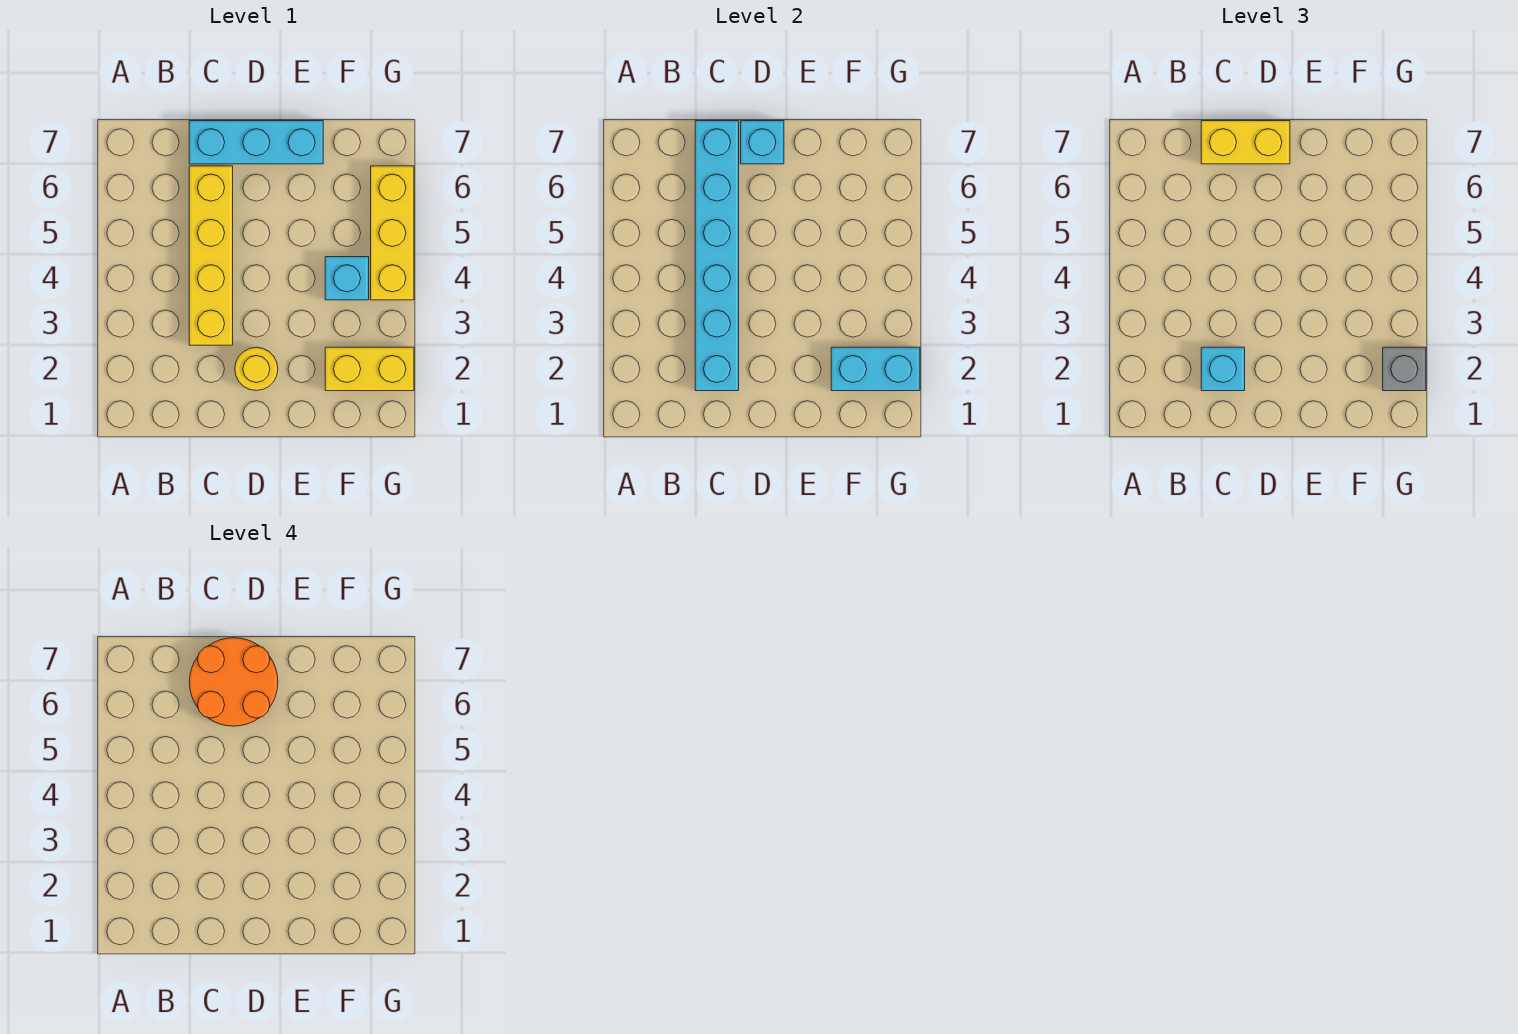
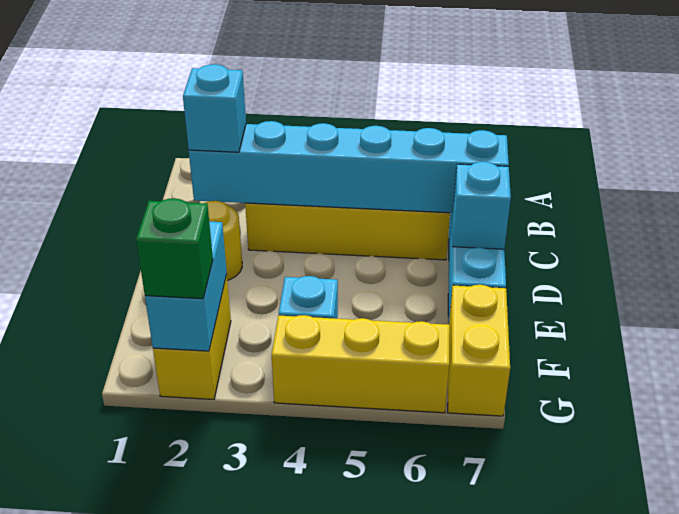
orange 2x2 round brick [189,638,278,726] -> none
yellow 1x2 brick [1201,121,1290,164] -> yellow 1x2 brick moved to [448,285,510,416]
grey 1x1 brick [1383,347,1426,391] -> green 1x1 brick [136,198,213,299]

